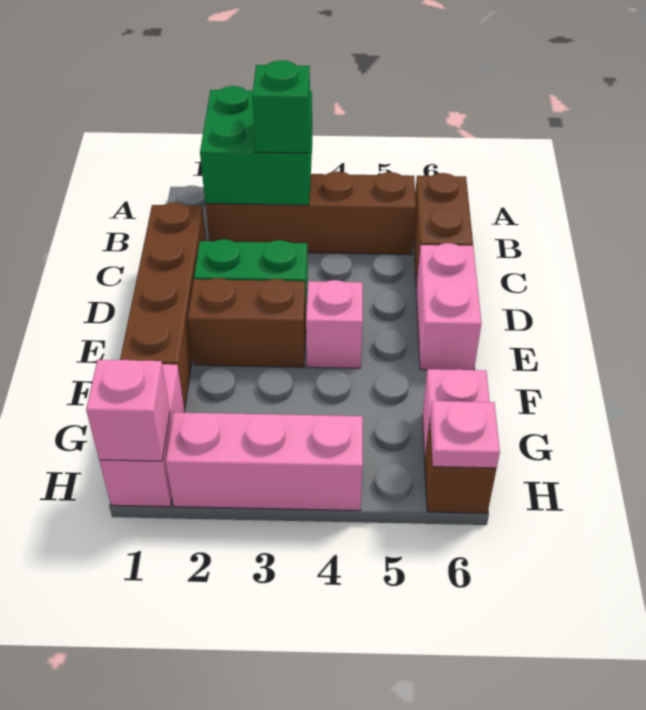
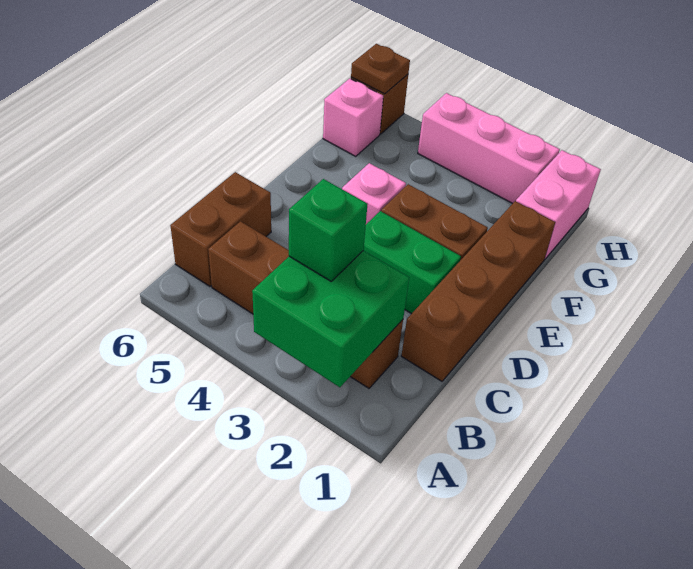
pink 1x2 brick [416,243,481,370] -> none
pink 1x1 brick [86,360,170,461] -> none
pink 1x1 plate [430,401,500,468] -> brown 1x1 plate [351,44,410,94]

